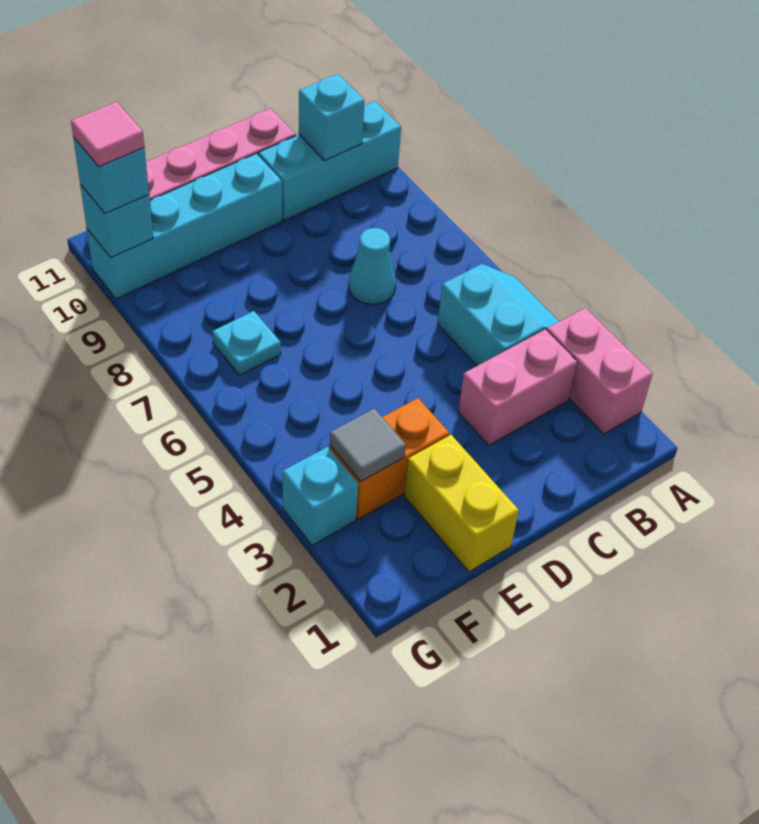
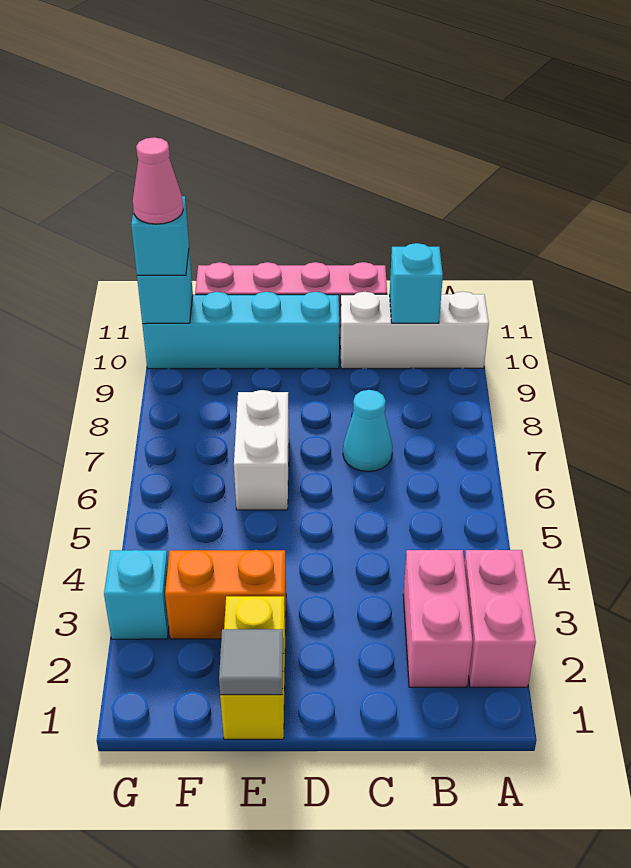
cyan 2x2 slope [438,264,559,366] -> none
cyan 1x3 brick [258,101,401,221] -> white 1x3 brick [340,292,489,369]
pink 1x2 brick [458,329,577,445] -> pink 1x2 brick turned to [403,550,473,687]
none -> white 1x2 brick [234,390,289,510]
grey 1x1 tile [330,408,406,482] -> grey 1x1 tile moved to [219,629,283,695]
cyan 1x1 plate [212,311,281,375] -> none
pink 1x1 tile [71,102,144,167] -> pink 1x1 cone [133,137,183,224]

